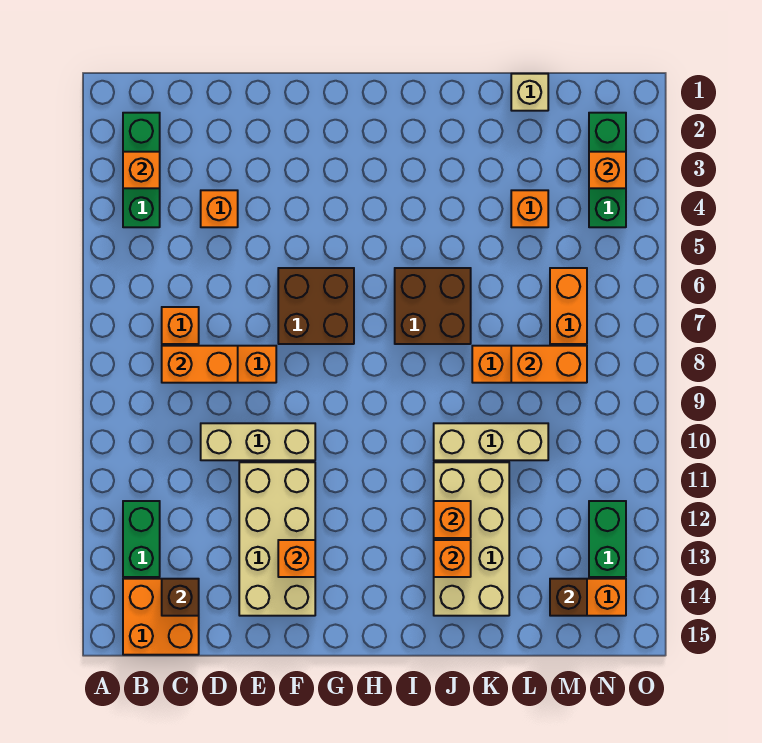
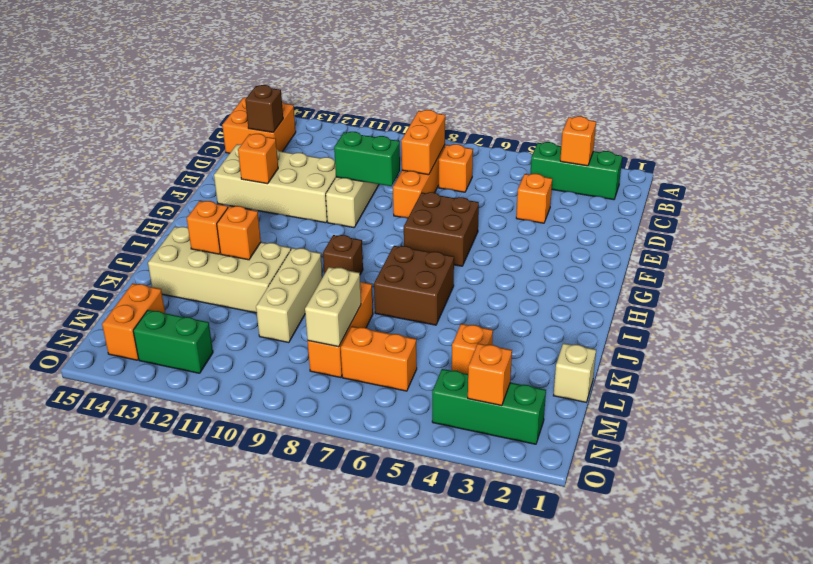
green 1x2 brick [123,501,160,577] -> green 1x2 brick moved to [334,132,400,186]
orange 1x2 brick [511,346,587,383] -> tan 1x2 brick [305,267,361,347]
brown 1x1 brick [550,579,587,616] -> brown 1x1 brick moved to [323,235,363,274]

